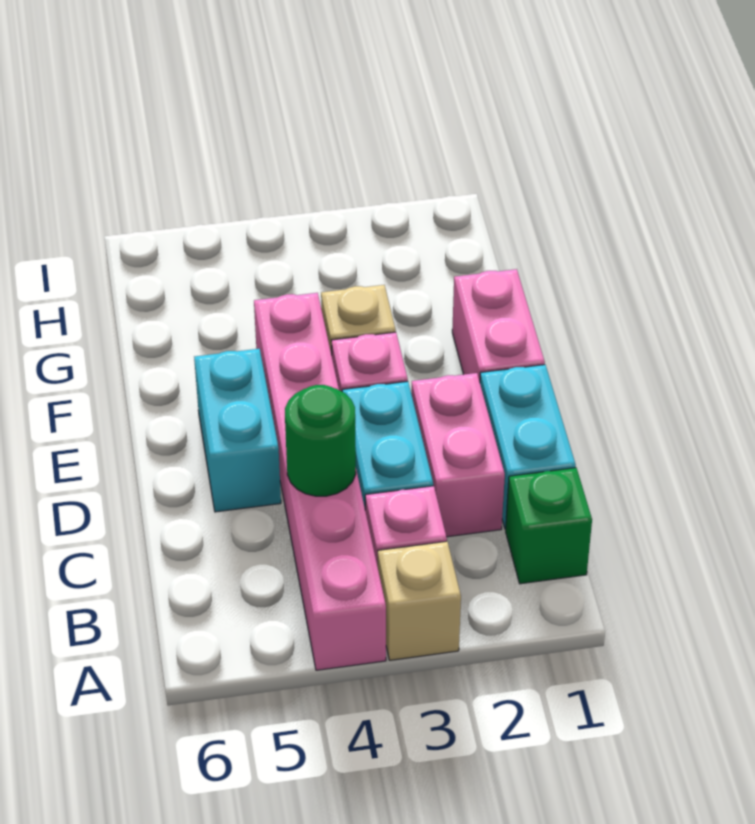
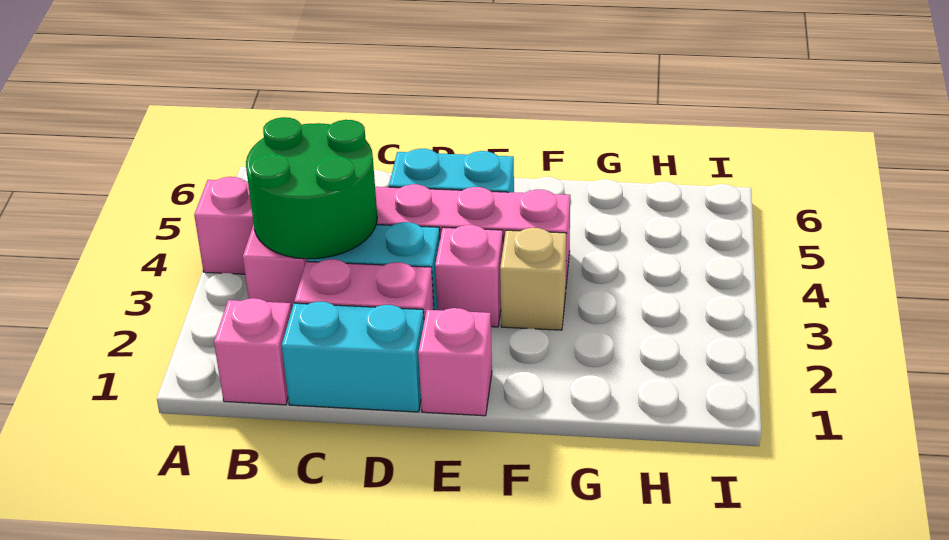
tan 1x1 brick [378,541,461,660] -> none
green 1x1 brick [506,468,592,584] -> pink 1x1 brick [214,298,291,405]
green 1x1 round brick [285,385,356,496] -> green 2x2 round brick [246,117,377,259]
pink 1x2 brick [452,269,545,381] -> pink 1x1 brick [418,308,492,416]

